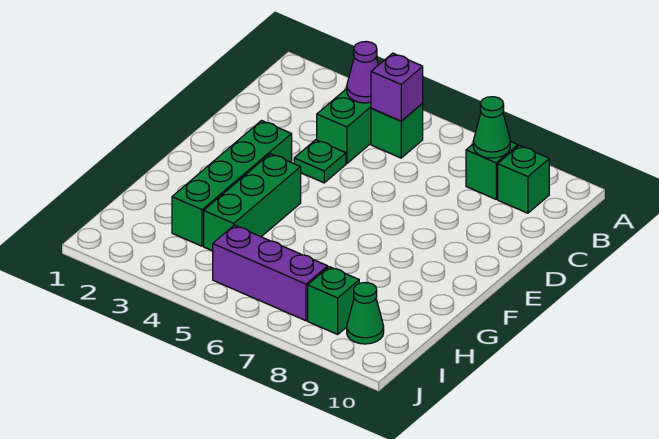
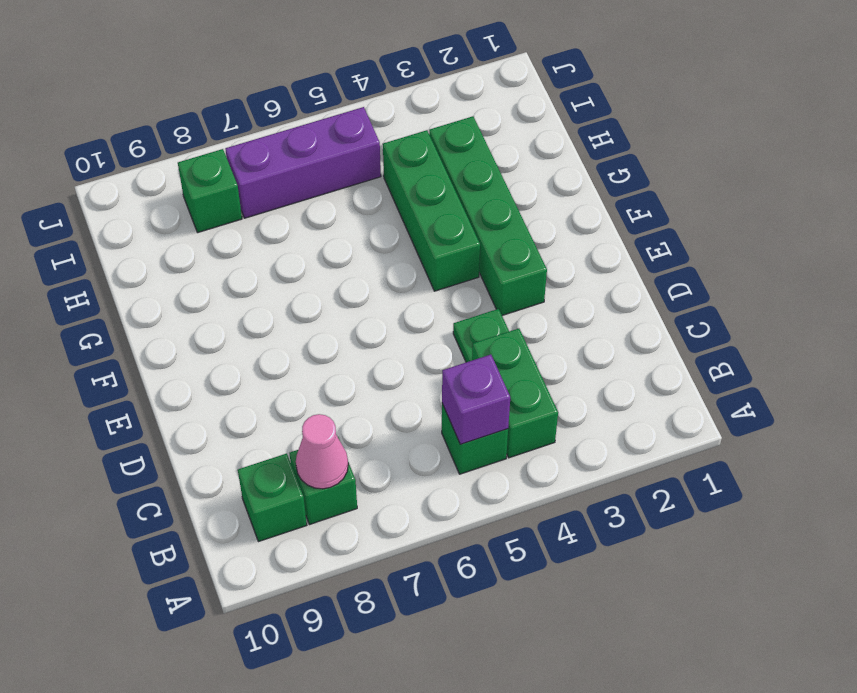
purple 1x1 cone [347,41,378,103] -> none
green 1x1 cone [473,97,510,158] -> pink 1x1 cone [296,414,348,489]
green 1x1 cone [347,282,384,344] -> none

